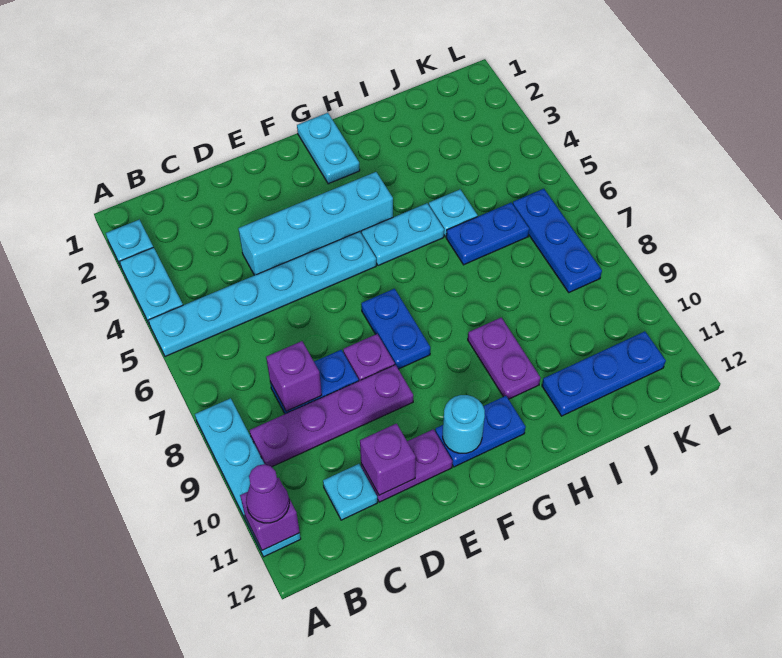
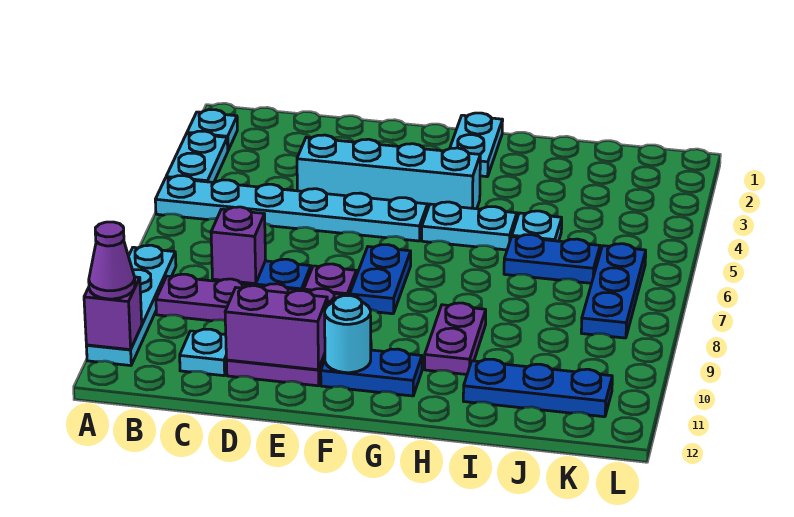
purple 1x1 brick [360,424,416,495] -> purple 1x2 brick [225,286,327,370]

